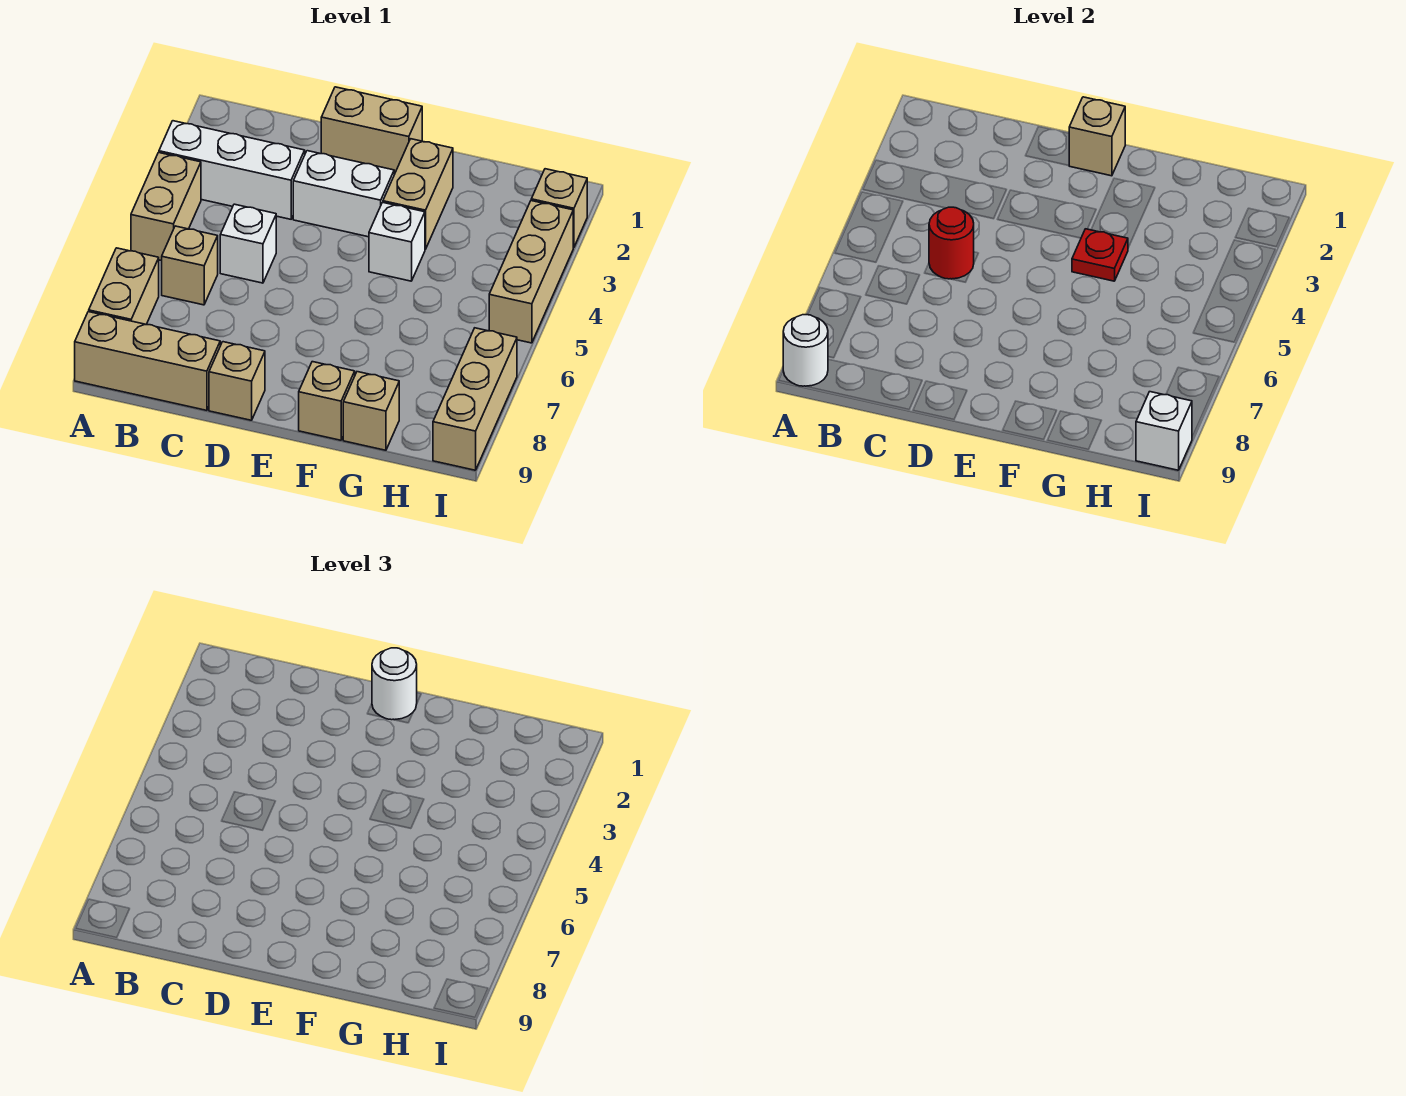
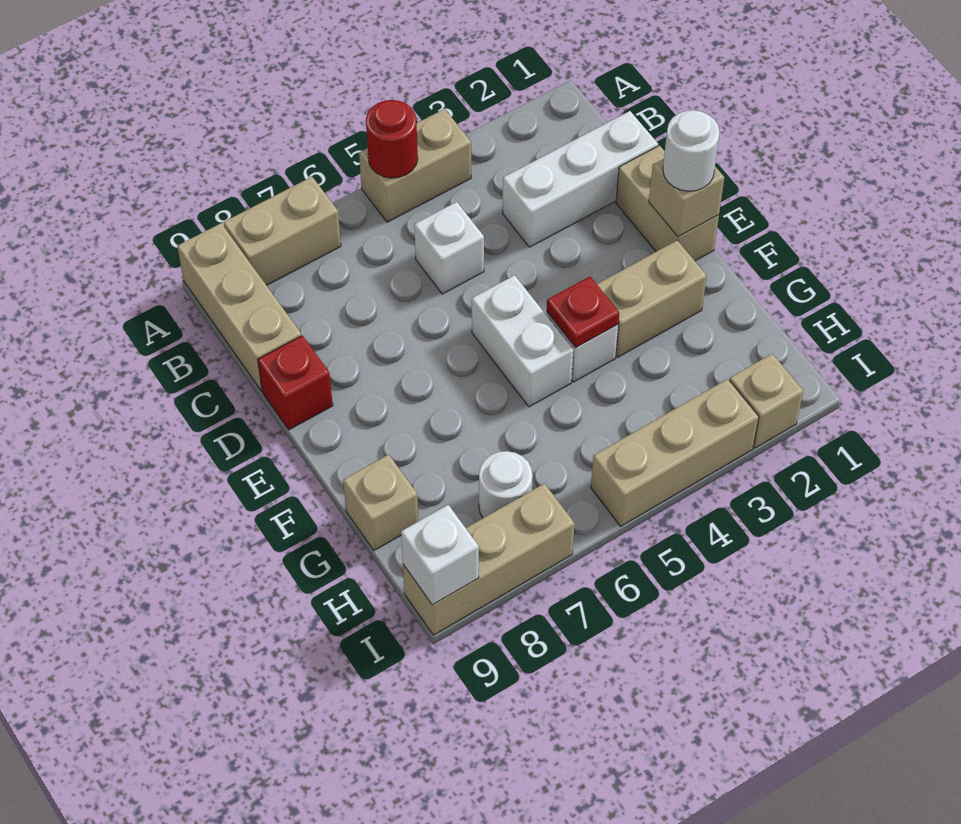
white 1x3 brick [159,121,305,219] -> white 1x3 brick turned to [503,111,658,247]
white 1x1 round brick [783,315,828,386] -> white 1x1 round brick moved to [479,451,533,518]
tan 1x1 brick [162,226,218,305] -> none
red 1x1 round brick [929,207,974,279] -> red 1x1 round brick moved to [366,100,418,178]
white 1x2 brick [293,151,394,237] -> white 1x2 brick moved to [472,275,573,407]
tan 1x1 brick [209,342,265,420] -> red 1x1 brick [258,336,333,430]
tan 1x1 brick [299,362,355,440] -> none

